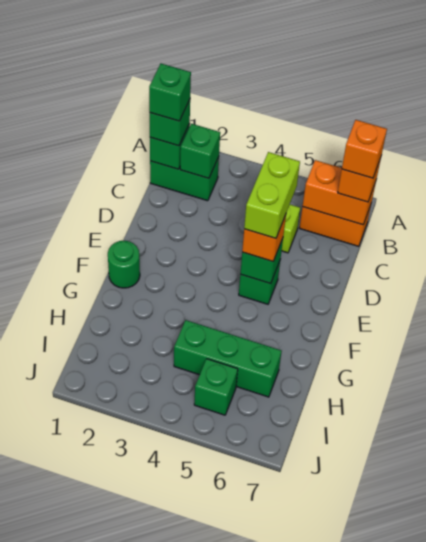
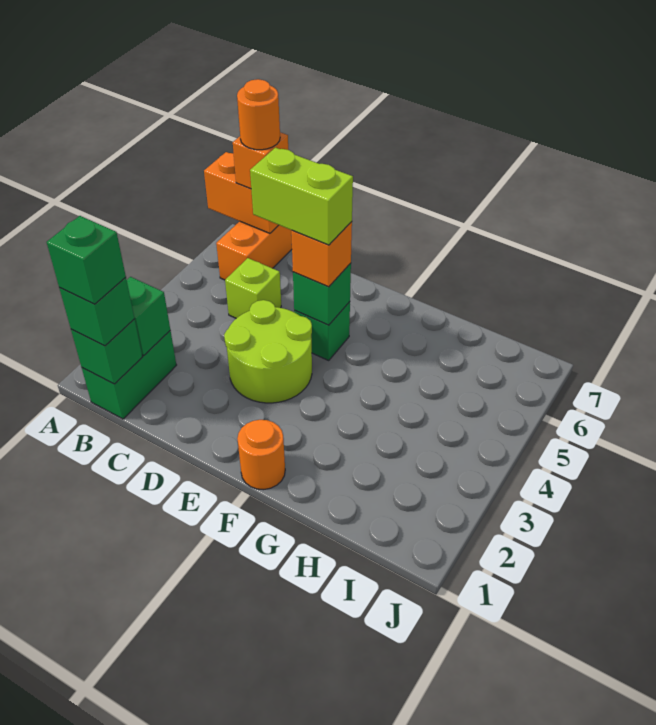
orange 1x2 brick [303,160,376,225] -> orange 1x2 brick turned to [204,152,278,233]
orange 1x1 brick [342,120,387,178] -> orange 1x1 round brick [237,79,280,150]
none -> lime 2x2 round brick [224,300,312,403]
green 1x1 round brick [108,241,140,288] -> orange 1x1 round brick [237,420,285,490]
green 1x3 brick [174,320,282,397] -> none
green 1x1 brick [194,359,238,415] -> none

